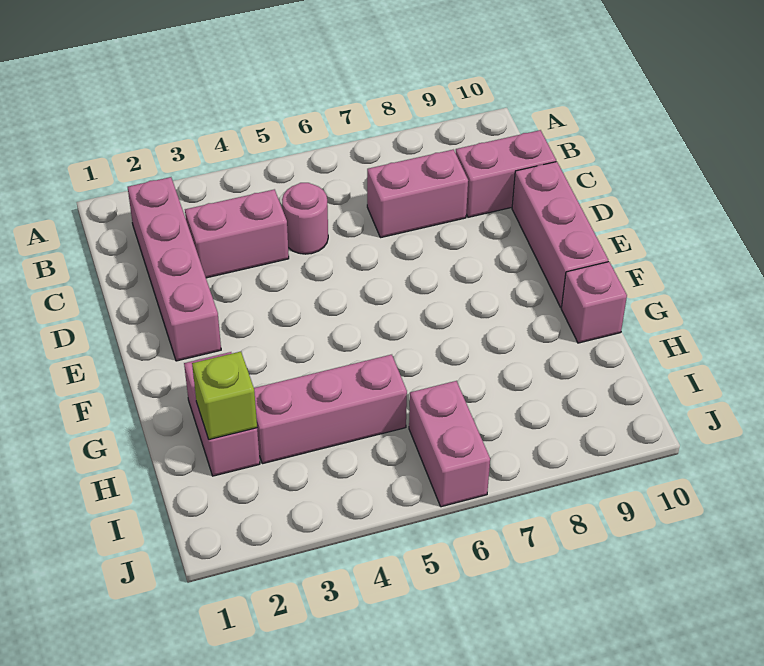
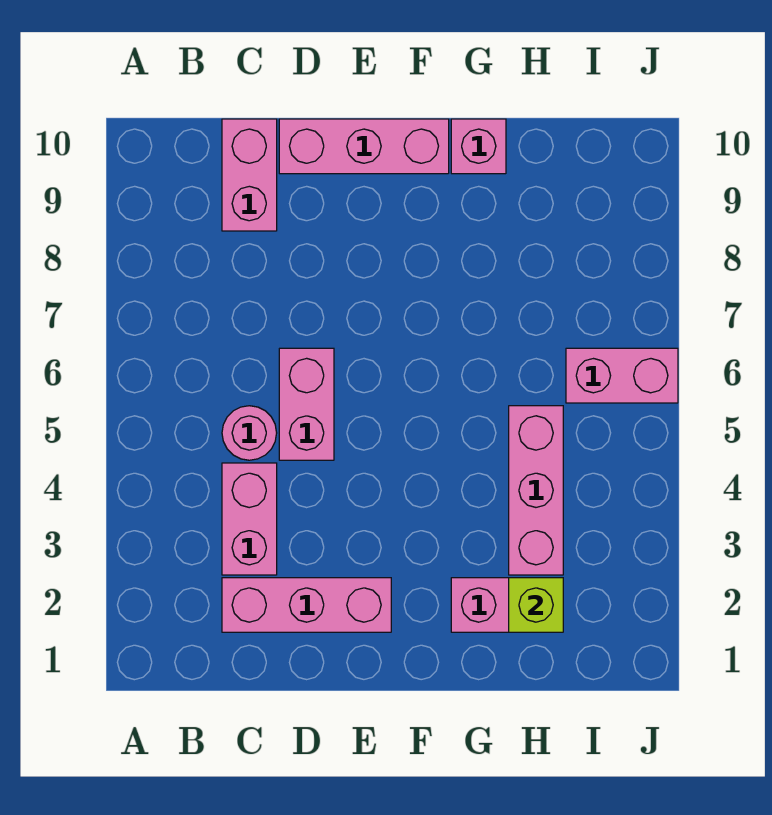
pink 1x4 brick [128,177,221,361] -> pink 1x3 brick [222,578,391,632]
pink 1x2 brick [367,150,468,238] -> pink 1x2 brick moved to [279,348,334,460]

